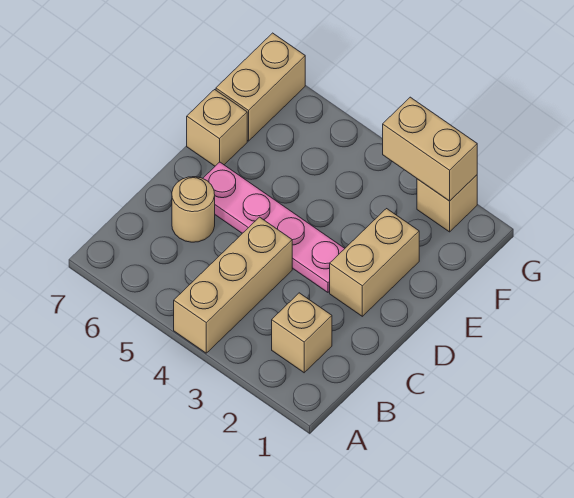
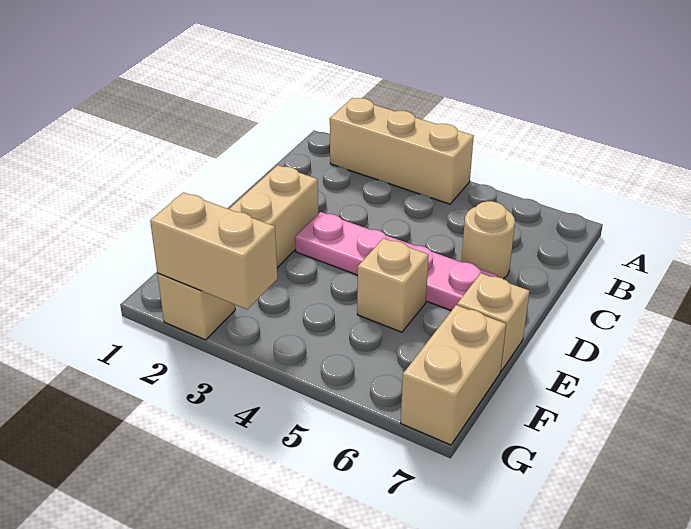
tan 1x3 brick [174,217,292,353] -> tan 1x3 brick turned to [330,98,474,204]
tan 1x1 brick [272,293,332,373] -> tan 1x1 brick moved to [357,238,429,332]

